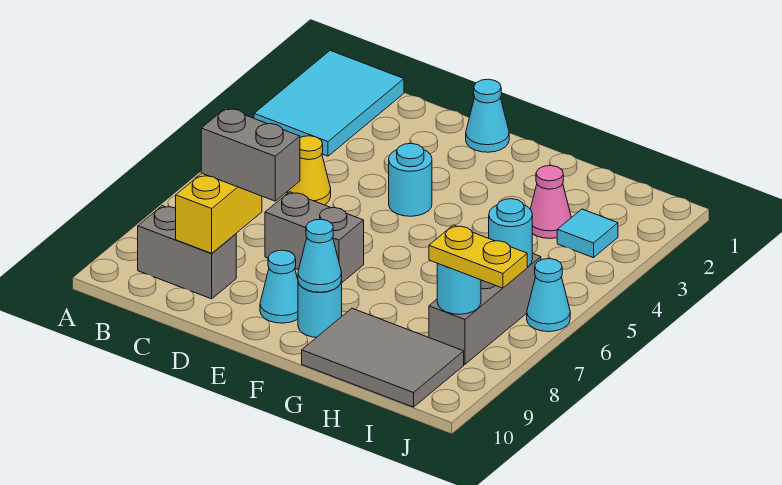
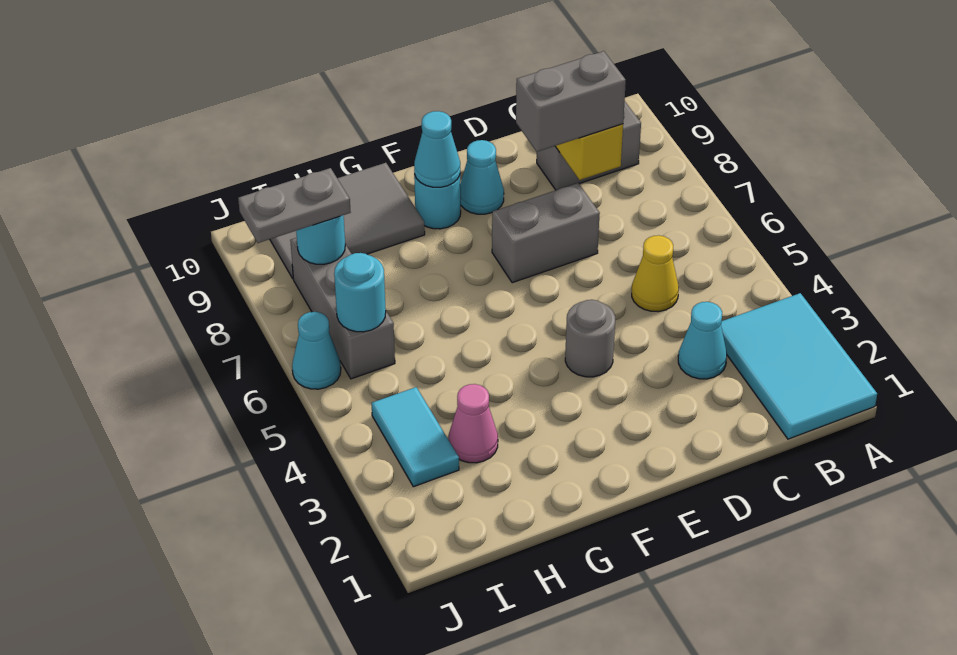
cyan 1x1 cone [466,79,509,152] -> cyan 1x1 cone moved to [678,302,727,379]
cyan 1x1 round brick [389,143,432,216] -> grey 1x1 round brick [565,300,615,377]
cyan 1x1 tile [557,209,618,258] -> cyan 1x2 tile [372,387,459,487]
yellow 1x2 plate [429,225,527,288] -> grey 1x2 plate [238,168,351,243]

